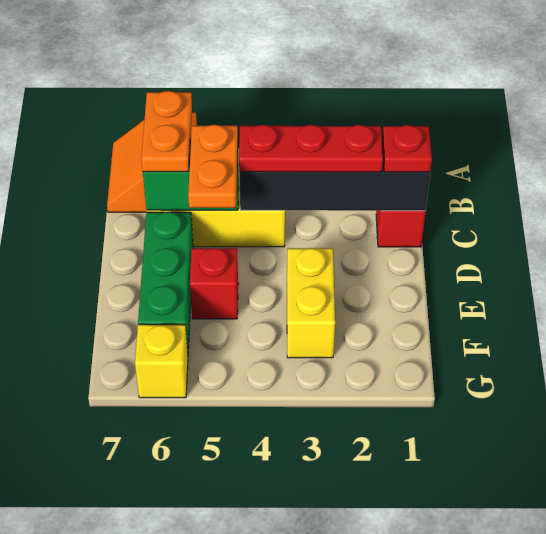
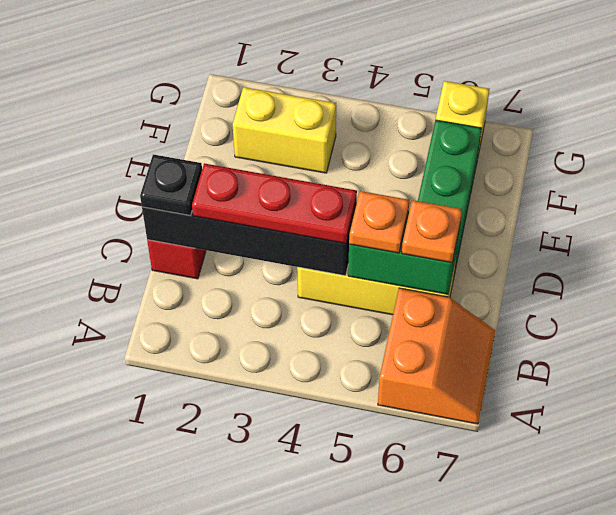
orange 1x2 plate [141,91,192,172] -> orange 1x1 plate [402,200,462,263]
red 1x1 plate [382,125,432,172] -> black 1x1 plate [140,154,202,215]
orange 1x2 plate [188,125,238,208] -> orange 1x1 plate [349,191,409,253]
yellow 1x2 brick [287,248,335,358] -> yellow 1x2 brick turned to [233,87,336,173]
red 1x1 brick [190,248,238,319] -> none

